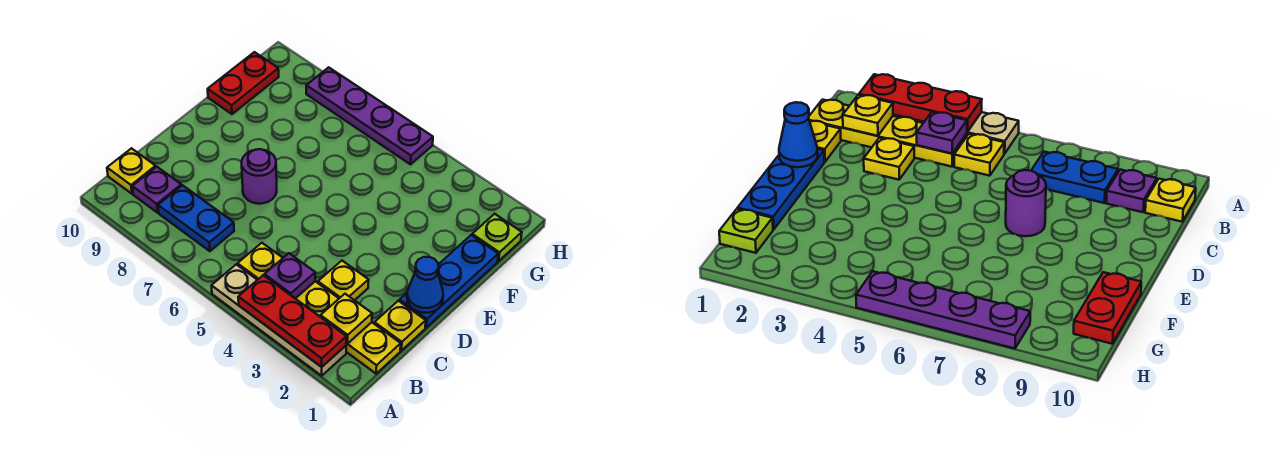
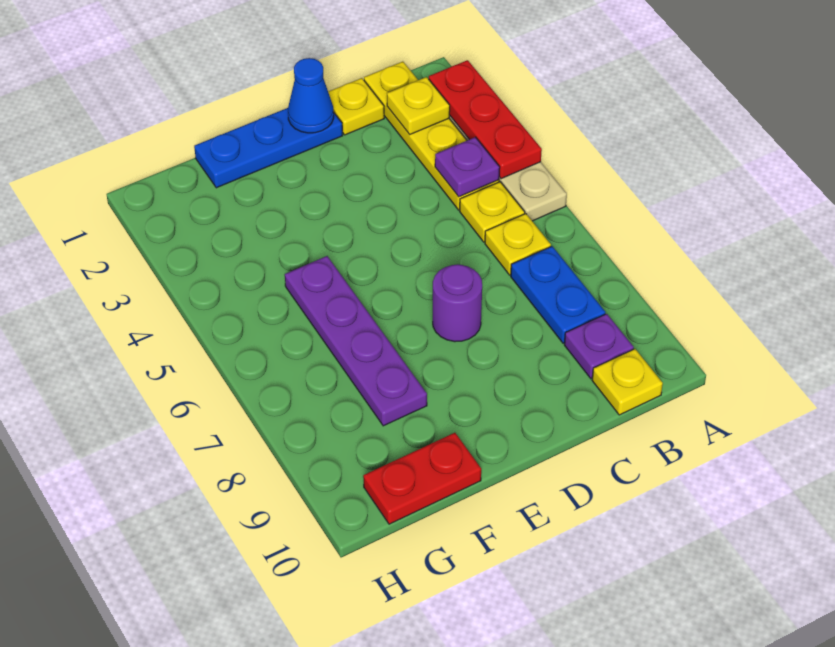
yellow 1x1 plate [318,261,369,300] -> yellow 1x1 plate moved to [485,214,551,275]
lime 1x1 plate [472,214,522,261] -> none
purple 1x4 plate [306,67,433,164] -> purple 1x4 plate moved to [285,256,427,426]

